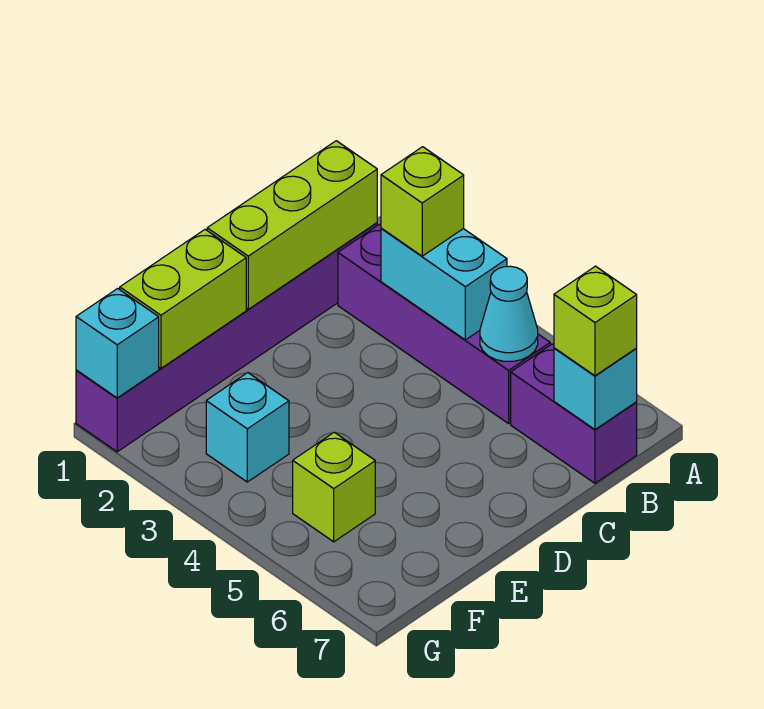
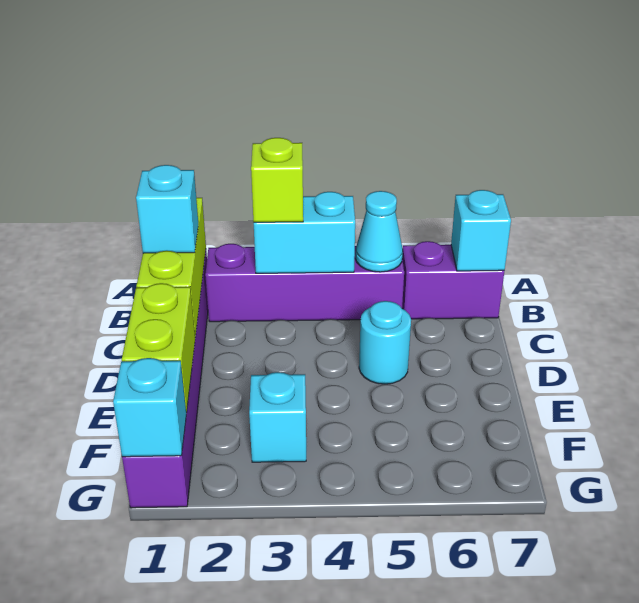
lime 1x1 brick [554,266,637,376] -> none
none -> cyan 1x1 brick [136,165,198,253]
none -> cyan 1x1 round brick [359,301,411,384]
lime 1x1 brick [293,432,375,542] -> none

